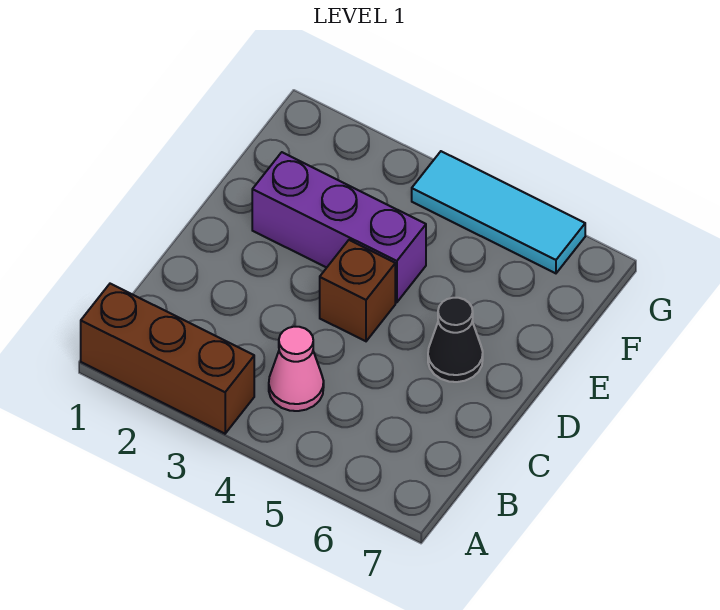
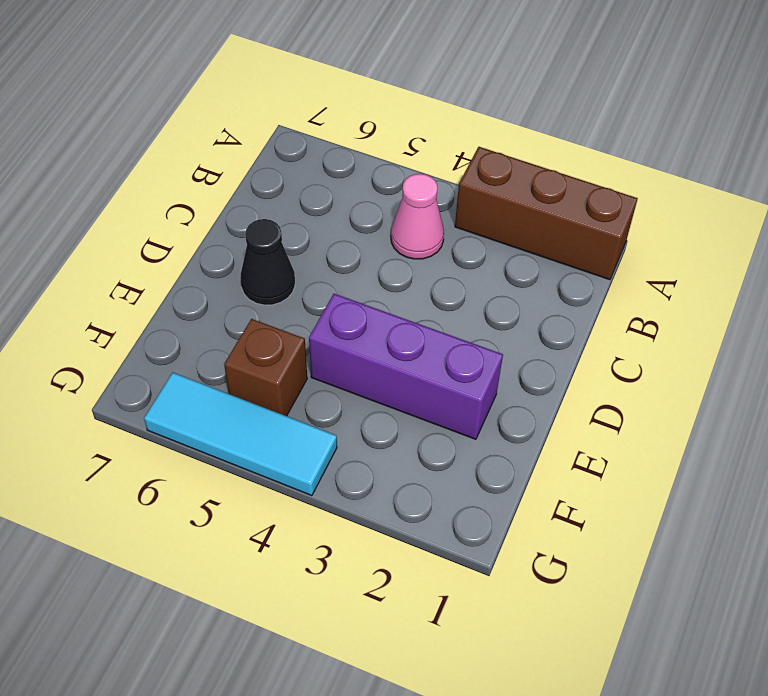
brown 1x1 brick [320,240,395,341] -> brown 1x1 brick moved to [224,319,307,416]

